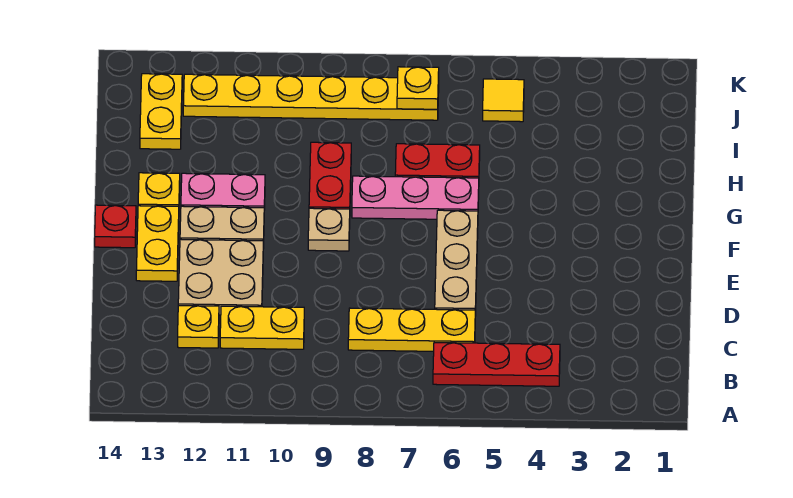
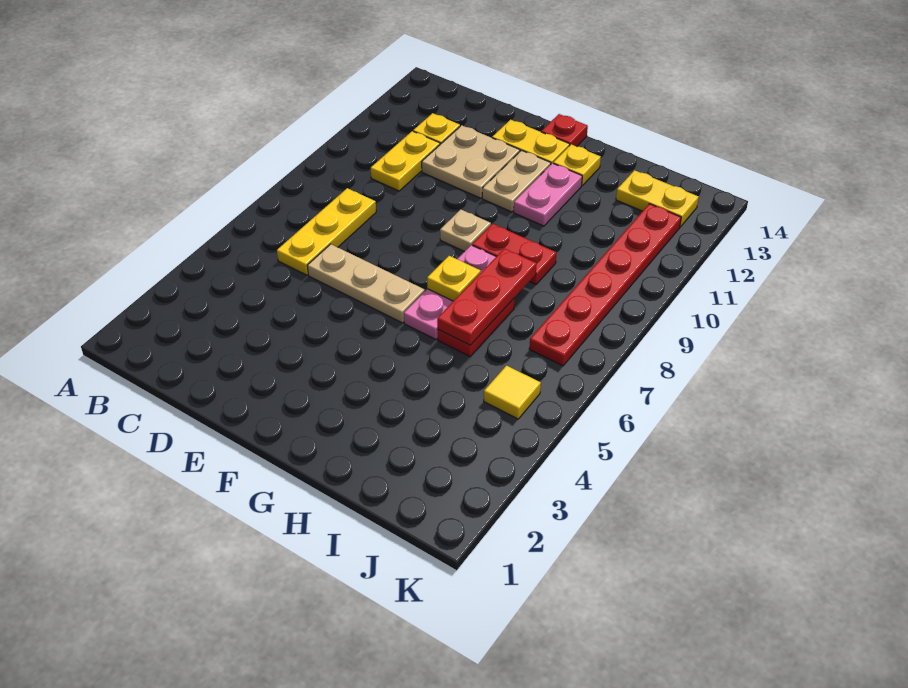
red 1x3 plate [433,343,560,386] -> red 1x3 plate moved to [437,249,537,345]
yellow 1x6 plate [183,74,439,120] -> red 1x6 plate [529,204,681,366]
yellow 1x1 plate [397,67,439,109] -> yellow 1x1 plate moved to [427,256,481,301]

